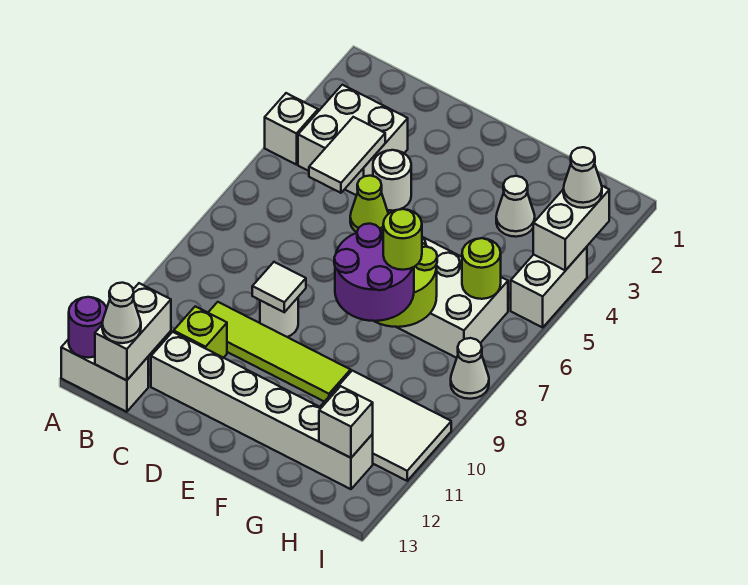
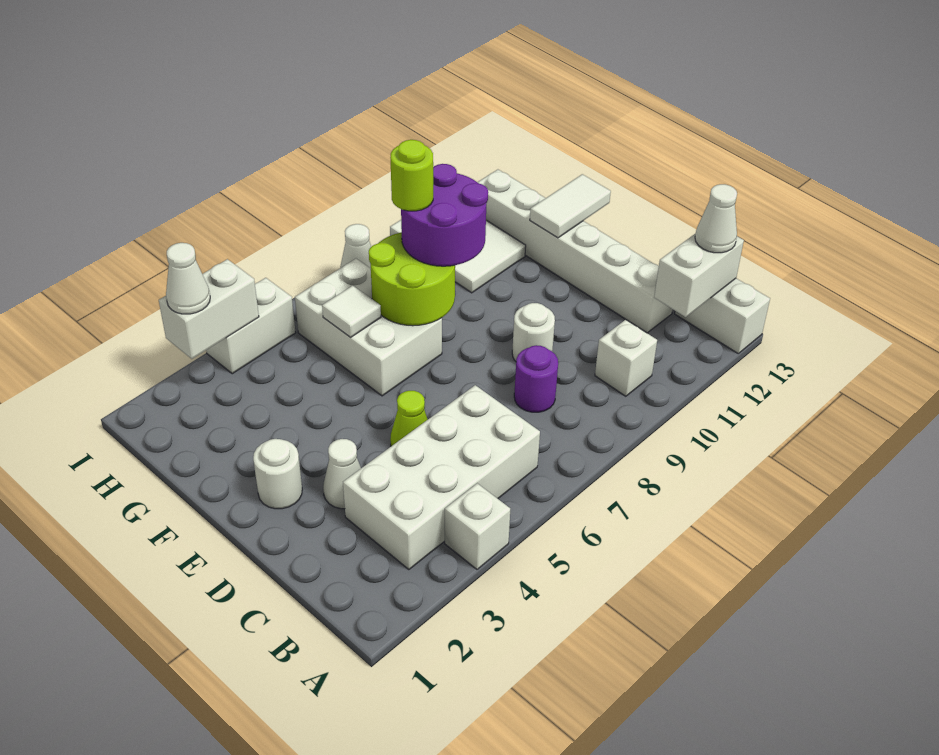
purple 1x1 round brick [69,297,107,358] -> purple 1x1 round brick moved to [514,345,558,412]
white 2x2 brick [298,85,408,195] -> white 2x4 brick [343,385,540,570]
white 1x2 tile [309,117,385,193] -> white 1x2 tile moved to [530,174,611,238]
lime 1x4 tile [208,302,351,402] -> none
lime 1x1 brick [174,306,227,358] -> none
white 1x1 round brick [373,150,411,211] -> white 1x1 round brick moved to [253,439,302,509]
white 1x1 tile [252,262,306,312] -> white 1x1 tile moved to [322,285,381,337]
white 1x1 cone [496,176,535,237] -> white 1x1 cone moved to [323,439,361,509]
lime 1x1 round brick [462,238,501,299] -> none
white 1x1 brick [319,386,373,458] -> white 1x1 brick moved to [595,320,657,396]

